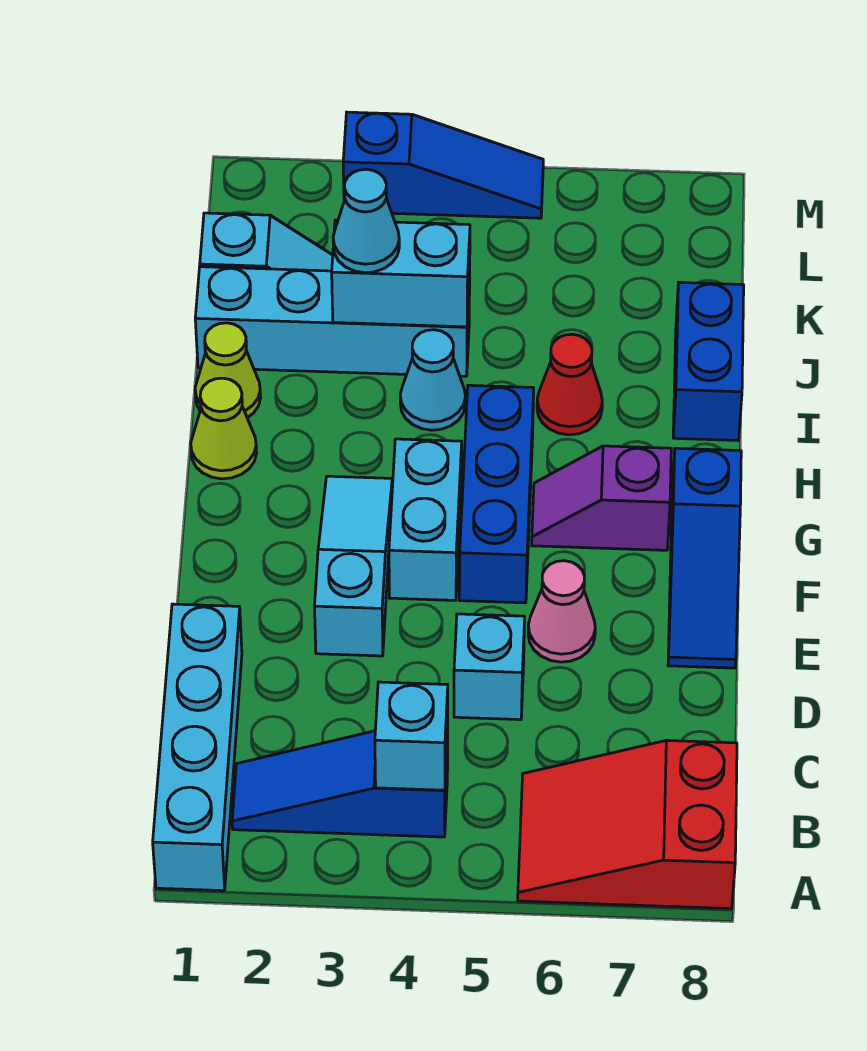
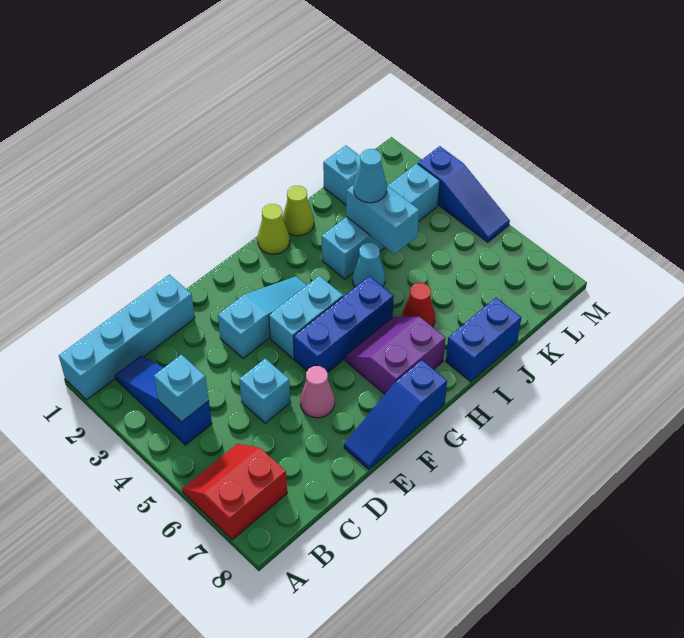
red 2x3 slope [518,740,737,909] -> red 2x2 slope [182,444,287,540]
purple 1x2 slope [532,446,671,550] -> purple 2x2 slope [345,317,446,394]
cyan 1x4 brick [195,267,470,376] -> cyan 1x4 brick turned to [322,164,440,279]

